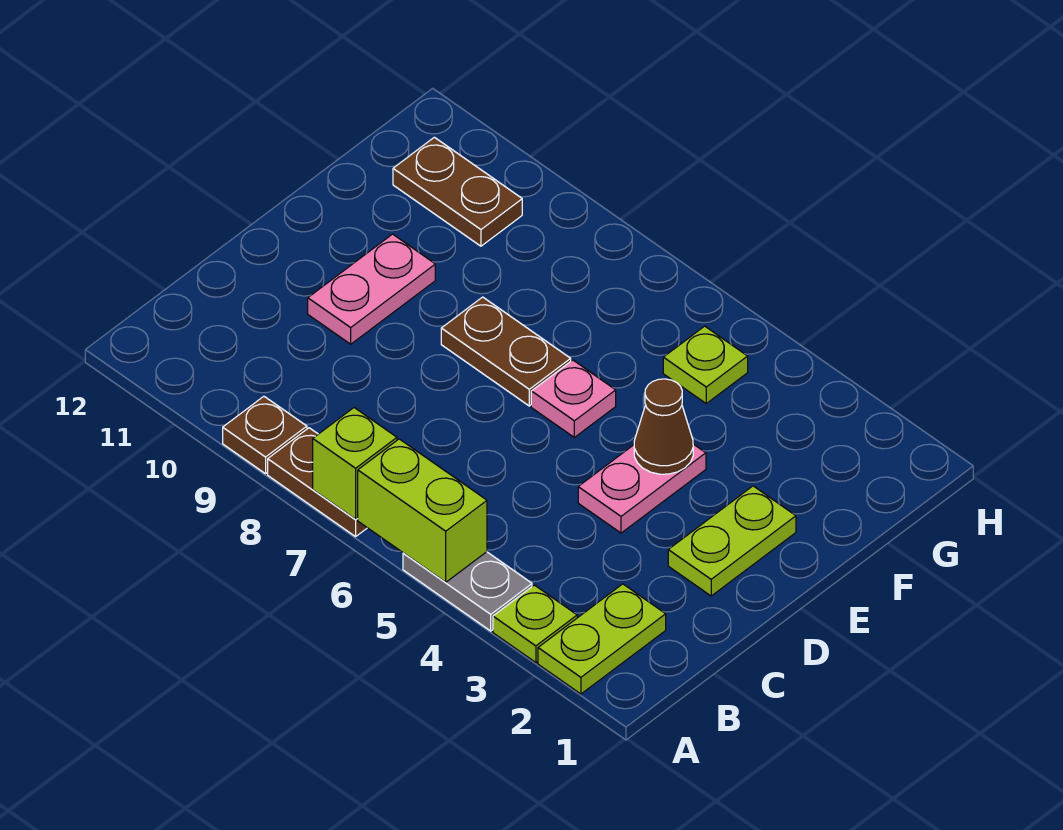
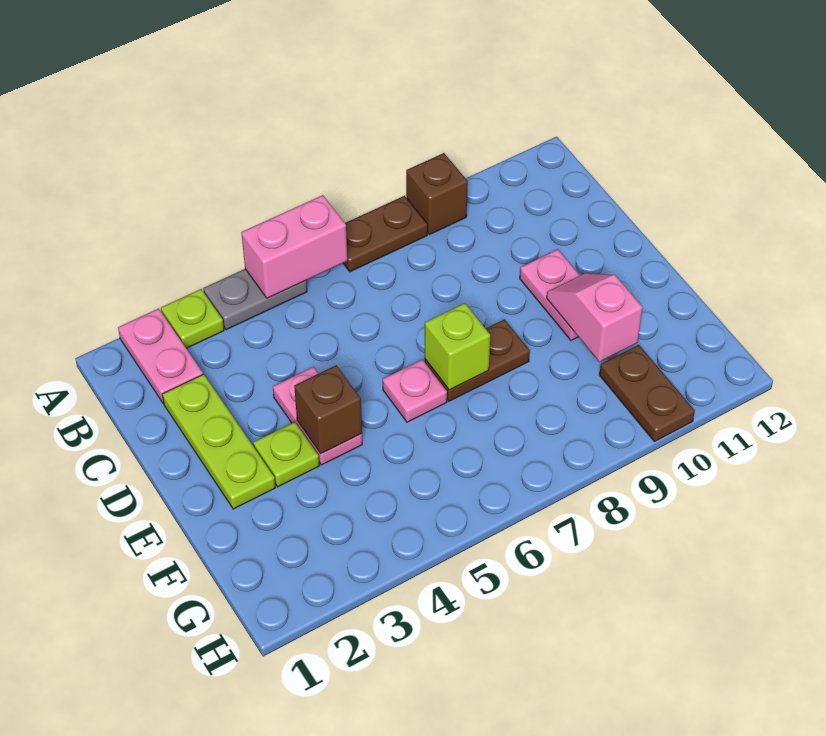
lime 1x2 plate [538,584,666,694] -> pink 1x2 plate [118,309,203,403]
lime 1x2 brick [358,439,487,582] -> pink 1x2 brick [241,195,347,298]
lime 1x1 brick [313,408,397,519] -> lime 1x1 brick moved to [425,303,490,390]
brown 1x1 plate [223,396,307,474] -> brown 1x1 brick [406,153,468,235]
lime 1x2 plate [668,486,796,596] -> lime 1x3 plate [162,374,275,509]
brown 1x1 cone [634,379,693,474] -> brown 1x1 brick [294,365,362,453]
none -> pink 1x2 slope [547,273,643,362]
lime 1x1 plate [663,326,748,403] -> lime 1x1 plate moved to [253,422,319,487]
brown 1x2 plate [393,137,522,246] -> brown 1x2 plate turned to [599,345,695,442]

